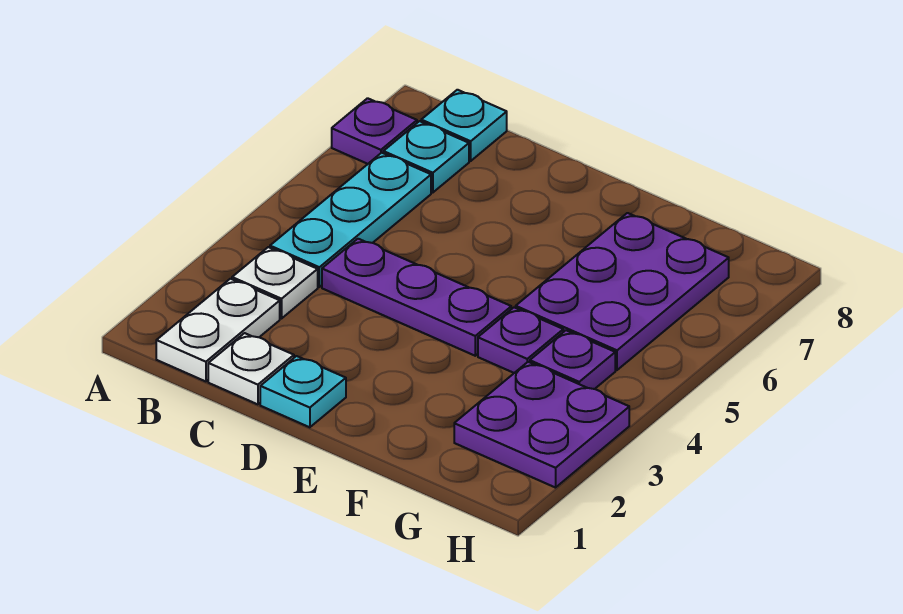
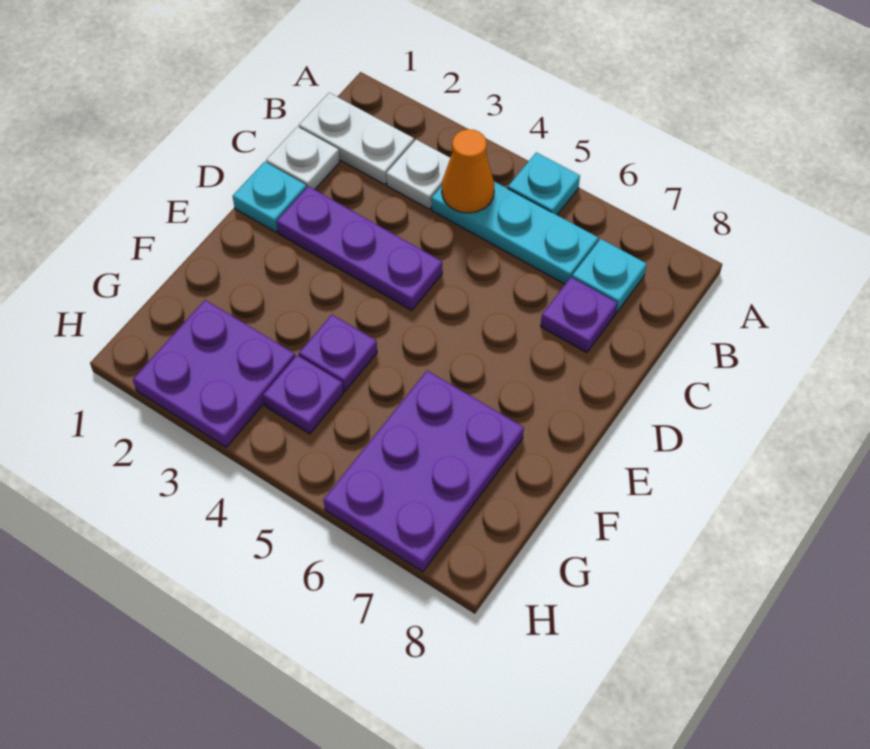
purple 1x1 plate [332,98,417,164] -> purple 1x1 plate moved to [541,277,617,353]
none -> orange 1x1 cone [442,129,495,213]
cyan 1x1 plate [421,90,507,161] -> cyan 1x1 plate moved to [508,152,580,215]
purple 1x3 plate [322,239,511,356] -> purple 1x3 plate turned to [277,186,442,310]
purple 2x3 plate [516,213,729,370] -> purple 2x3 plate turned to [324,371,524,572]

